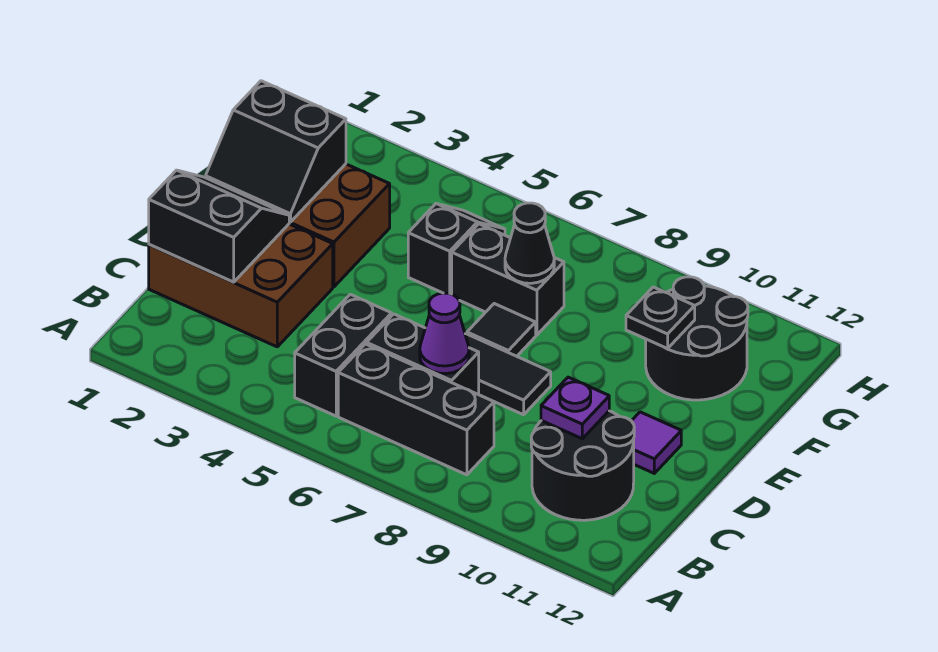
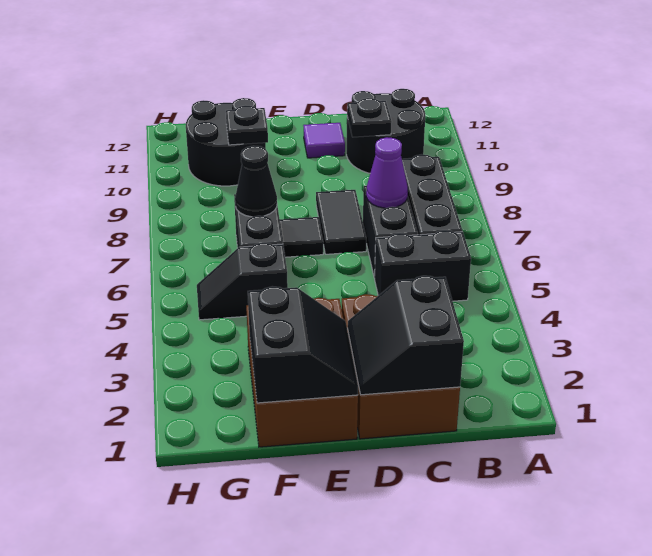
purple 1x1 plate [541,377,609,439] -> black 1x1 plate [347,98,392,137]

